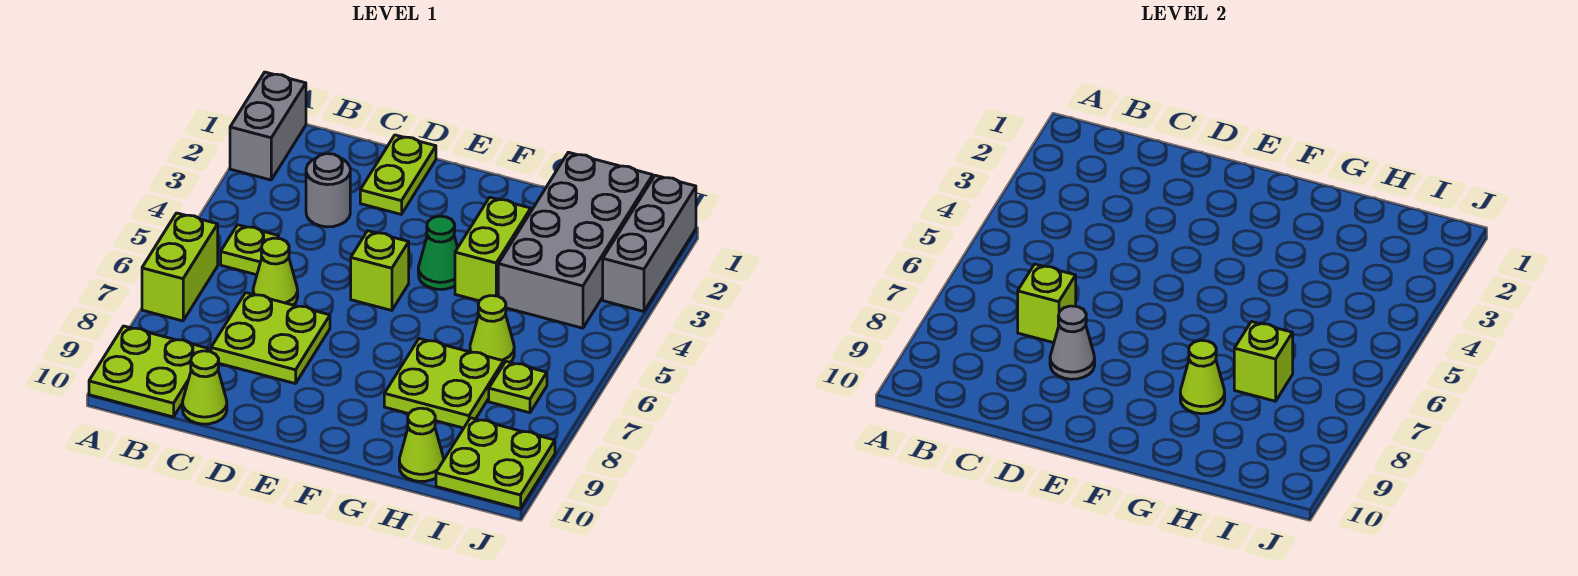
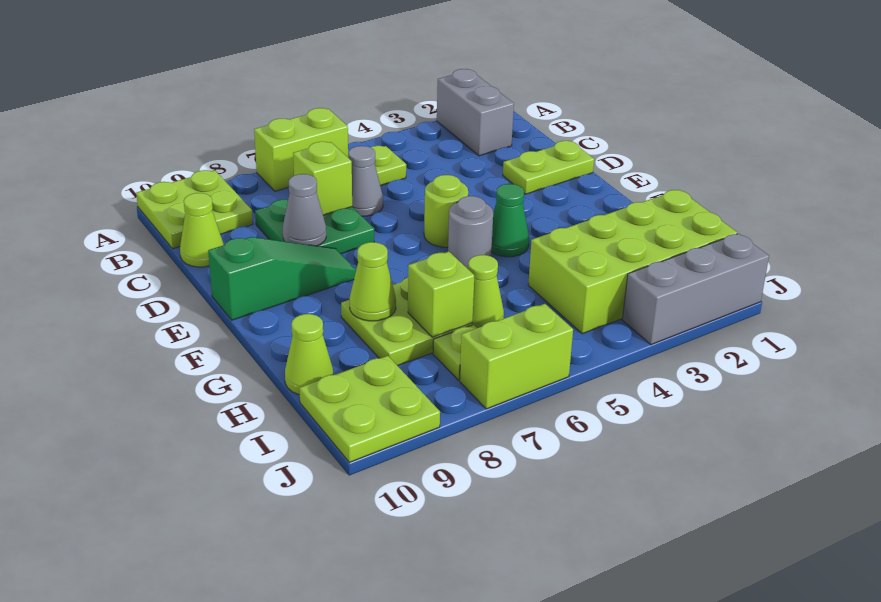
grey 1x2 brick [230,72,306,180] -> grey 1x2 brick turned to [437,69,514,156]
grey 1x1 round brick [306,154,350,227] -> grey 1x1 round brick moved to [448,196,493,269]
lime 1x1 cone [253,238,298,305] -> grey 1x1 cone [348,146,383,216]
lime 2x2 plate [211,293,330,384] -> green 2x2 plate [255,200,374,254]
lime 1x1 brick [351,231,409,311] -> lime 1x1 round brick [424,175,468,247]
none -> green 1x3 slope [208,237,356,320]
lime 1x2 brick [455,197,531,301] -> lime 1x2 brick moved to [460,304,573,409]
grey 2x4 brick [498,152,653,328] -> lime 2x4 brick [528,190,737,334]

